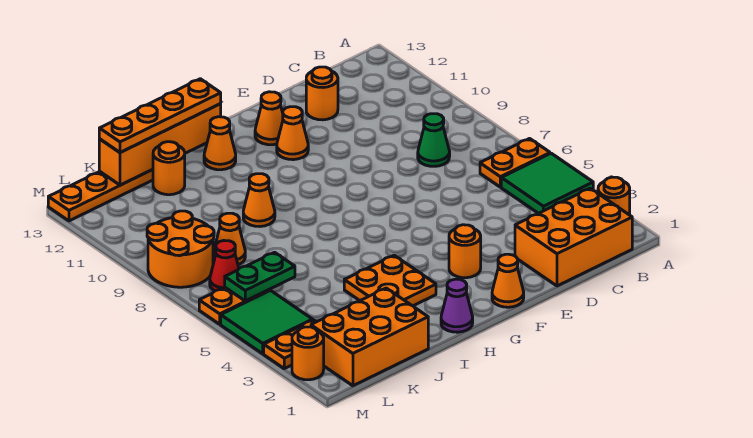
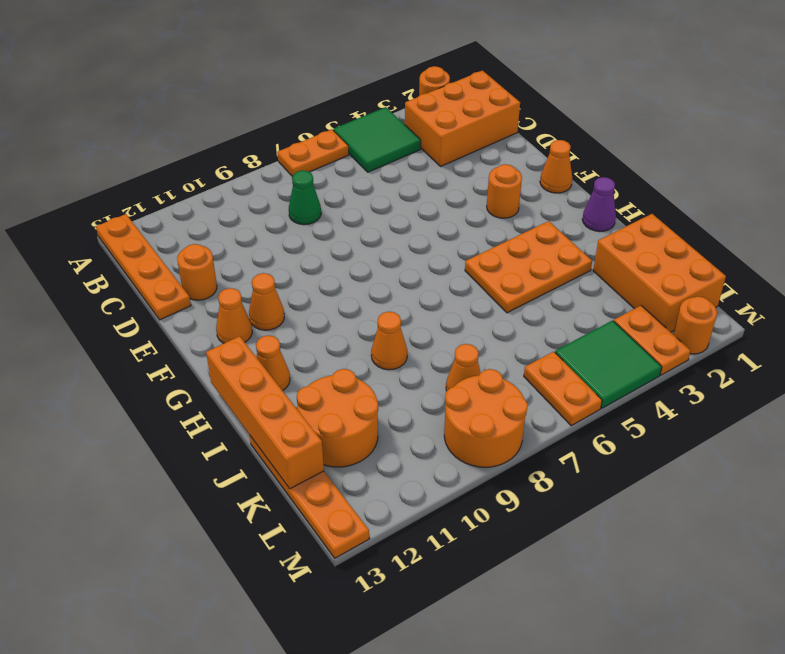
orange 1x2 plate [480,139,550,187] -> orange 1x2 plate turned to [277,129,349,176]
orange 2x3 brick [515,188,632,286] -> orange 2x3 brick turned to [404,71,520,167]
orange 2x2 plate [344,255,436,306] -> orange 2x3 plate [465,221,592,313]
orange 1x4 plate [99,79,221,153] -> orange 1x4 plate moved to [96,214,191,320]
orange 1x1 round brick [153,142,185,195] -> orange 2x2 round brick [297,369,378,467]
green 1x2 plate [225,252,295,301] -> none
red 1x1 cone [210,241,239,291] -> none

